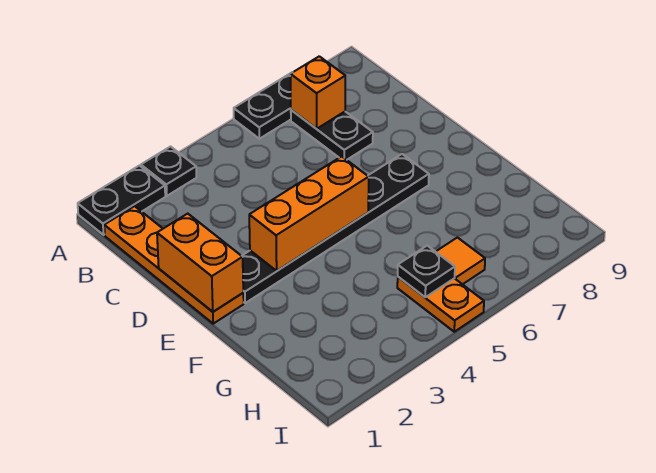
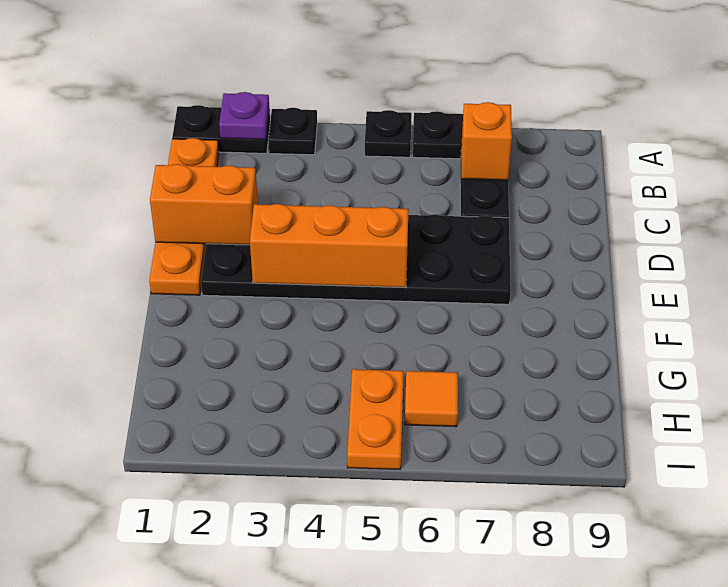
none -> purple 1x1 plate [219,92,269,139]
orange 1x2 brick [157,214,243,312] -> orange 1x2 brick turned to [150,164,258,245]
black 1x6 plate [242,154,429,303] -> black 2x6 plate [201,215,511,304]
black 1x1 plate [398,246,455,297] -> black 1x1 plate moved to [365,110,412,157]

